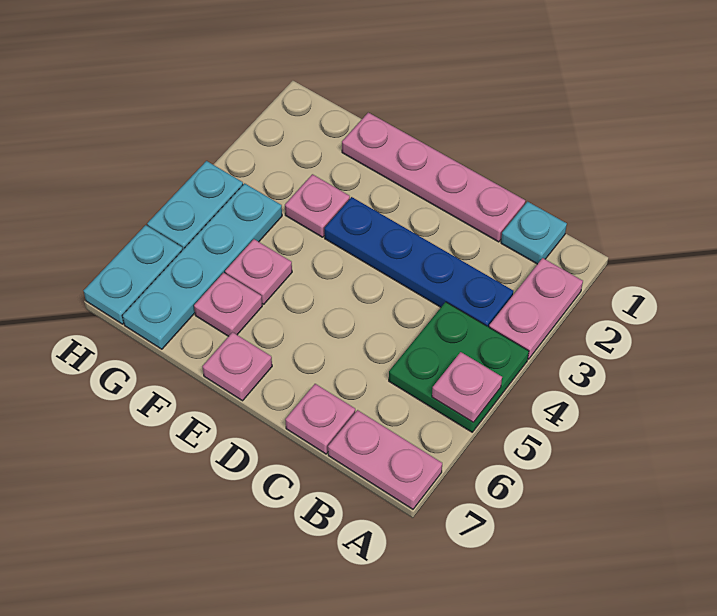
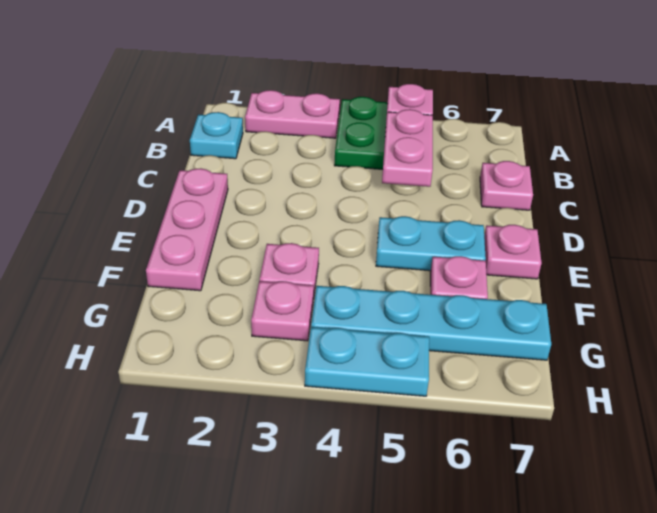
pink 1x2 plate [328,410,442,509] -> pink 1x2 plate moved to [382,109,433,187]
blue 1x4 plate [324,197,513,327] -> none
pink 1x4 plate [342,113,525,242] -> pink 1x3 plate [146,168,228,291]
pink 1x1 plate [225,239,292,304] -> pink 1x1 plate moved to [251,281,314,341]
cyan 1x2 plate [84,225,183,324] -> cyan 1x2 plate moved to [376,216,486,271]

